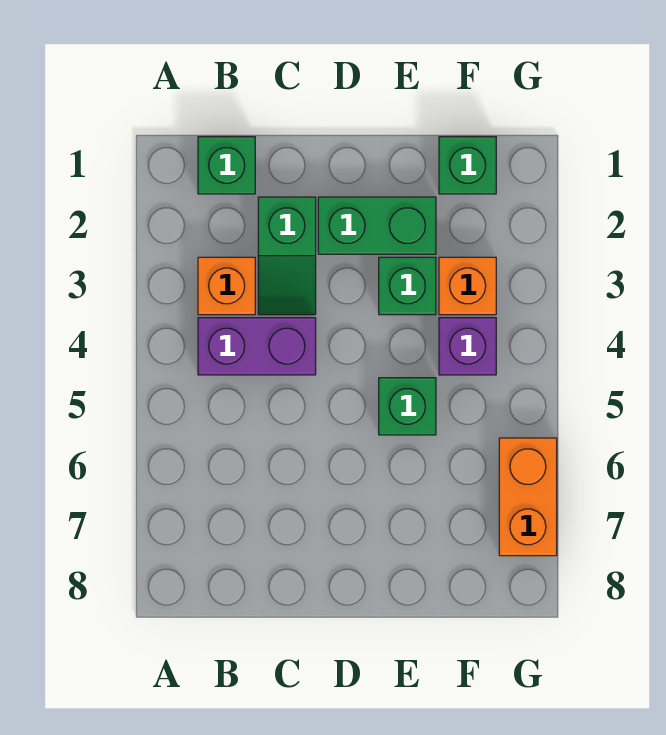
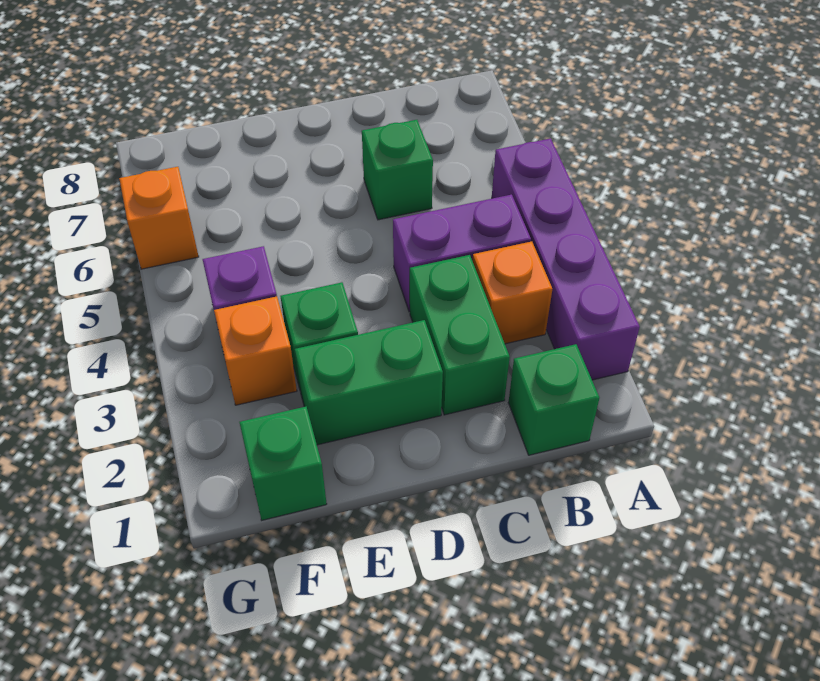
none -> purple 1x4 brick [492,138,640,380]
green 1x2 slope [258,197,316,315] -> green 1x2 brick [410,255,510,415]
green 1x1 brick [379,378,436,435] -> green 1x1 brick moved to [362,120,433,220]
orange 1x2 brick [499,438,557,556] -> orange 1x1 brick [119,167,199,269]

